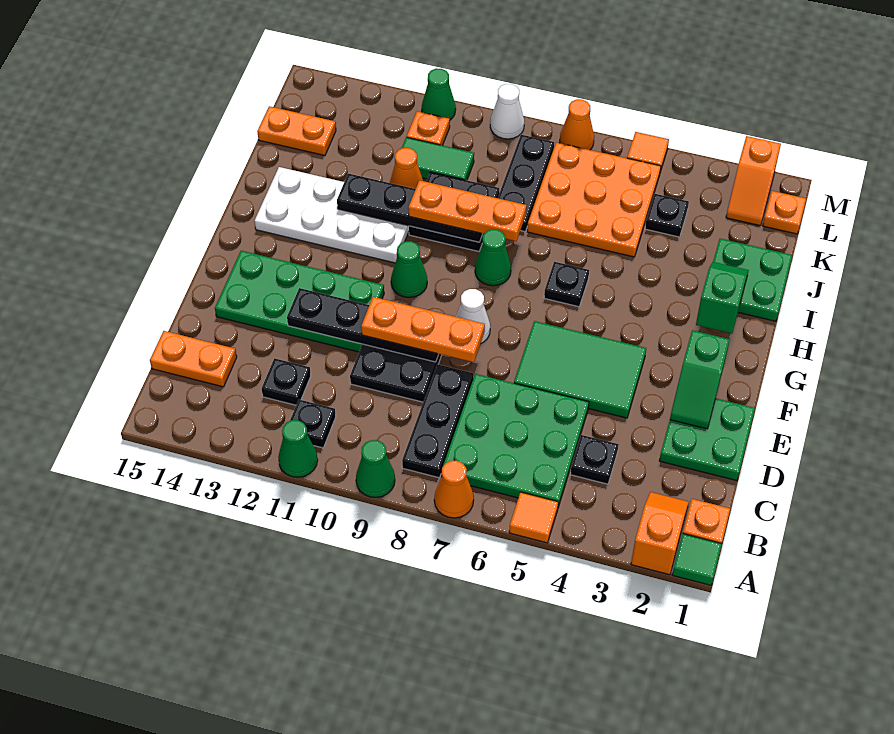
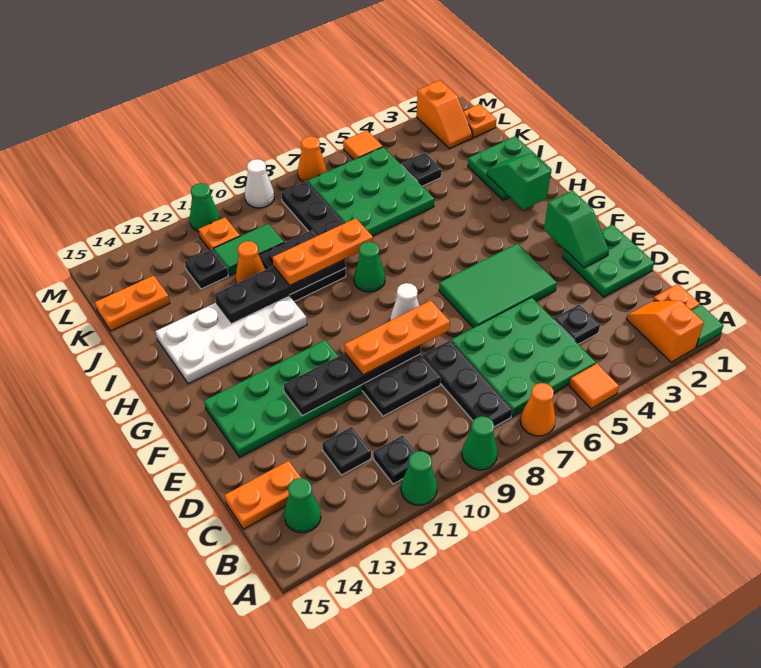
green 1x1 cone [391,241,427,298] -> green 1x1 cone moved to [284,478,321,533]
black 1x1 plate [544,262,589,307] -> black 1x1 plate moved to [185,249,228,289]
orange 3x3 plate [527,143,661,257] -> green 3x3 plate [308,147,434,236]

